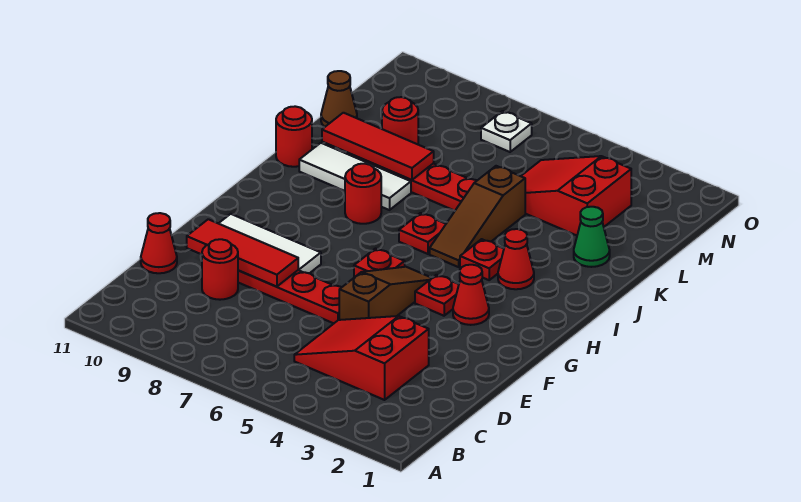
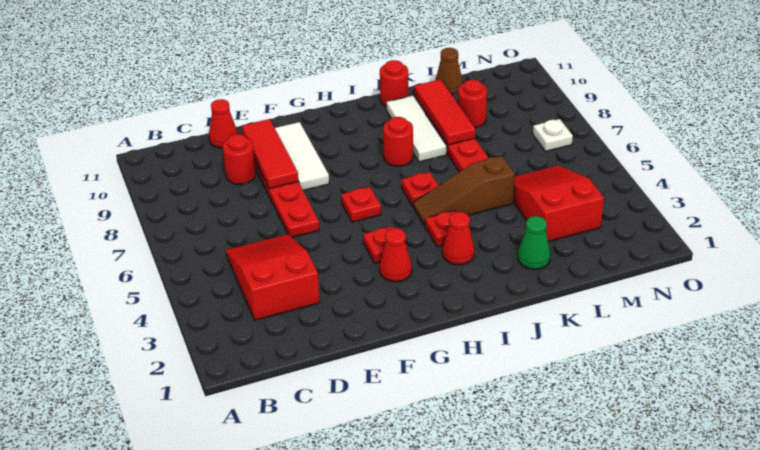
brown 1x3 slope [339,267,432,320] -> none

